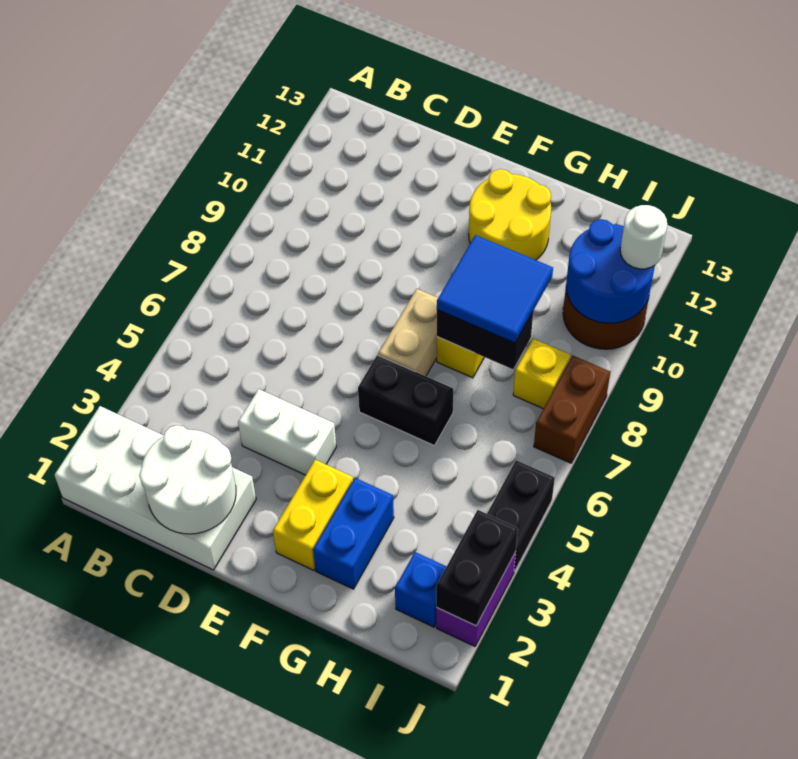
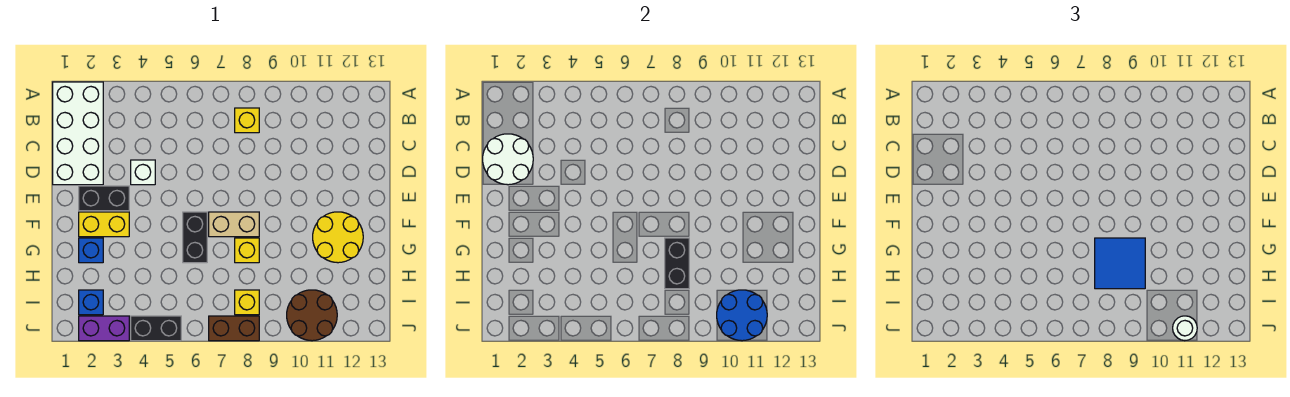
none -> yellow 1x1 brick [235,108,259,133]
white 1x2 brick [238,389,336,475] -> white 1x1 brick [131,160,155,185]
blue 1x2 brick [313,478,394,589] -> blue 1x1 brick [79,238,103,263]
black 1x2 brick [436,510,518,626] -> black 1x2 brick moved to [79,186,129,211]

